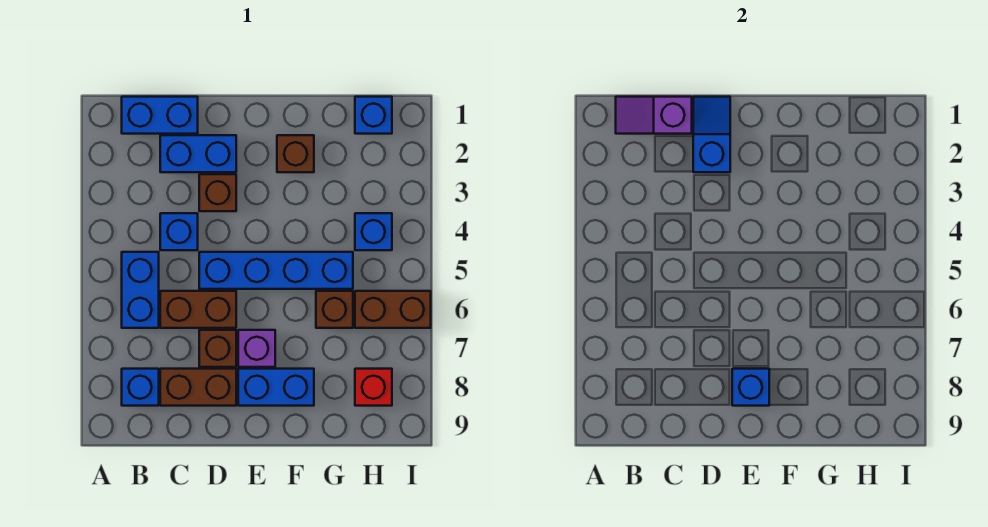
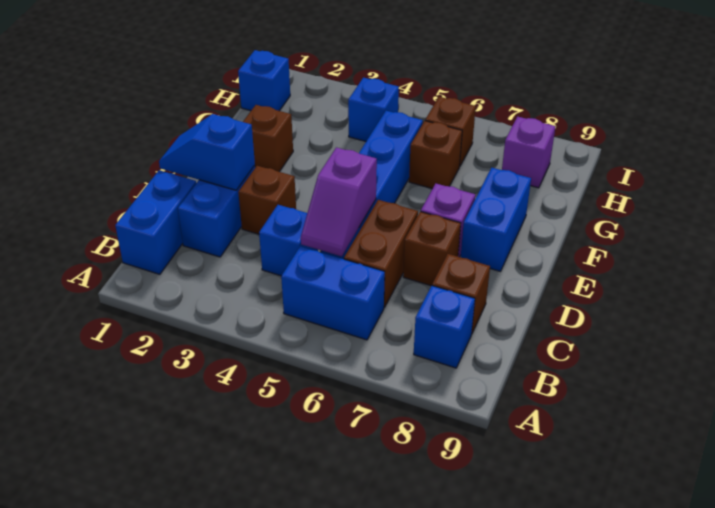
purple 1x2 slope [616,97,692,134] -> purple 1x2 slope moved to [301,147,377,256]
brown 1x2 brick [160,369,236,406] -> brown 1x1 brick [432,254,490,334]
blue 1x1 brick [732,369,769,406] -> none
brown 1x2 brick [355,291,431,328] -> brown 1x1 brick [425,97,476,167]
red 1x1 brick [355,369,392,406] -> purple 1x1 brick [502,117,556,188]

